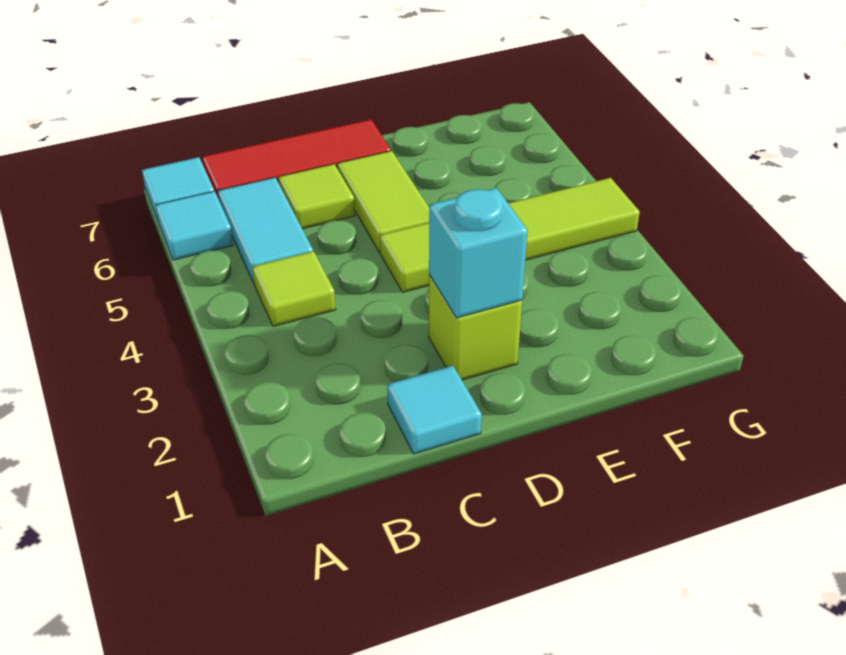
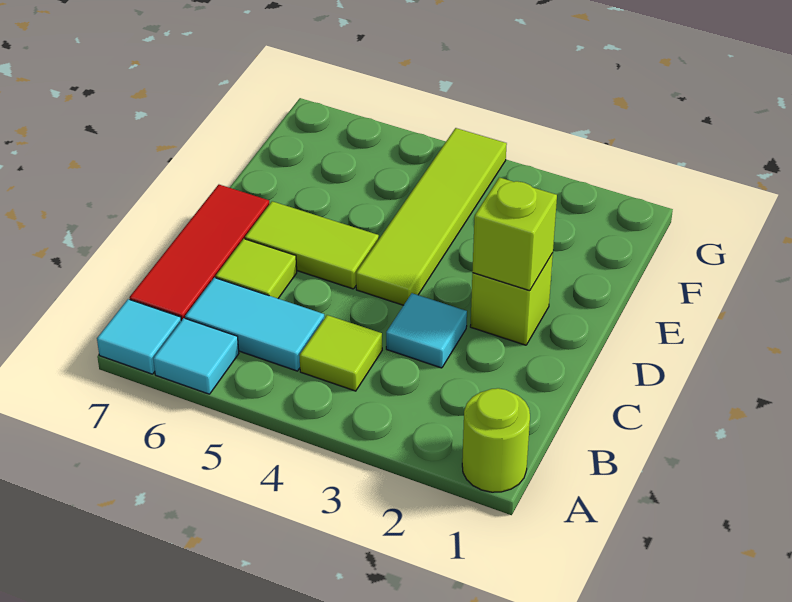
none -> lime 1x1 round brick [462,388,530,492]
cyan 1x1 tile [387,366,482,454] -> cyan 1x1 tile moved to [386,293,467,368]
cyan 1x1 brick [429,188,528,318] -> lime 1x1 brick [472,177,557,291]

